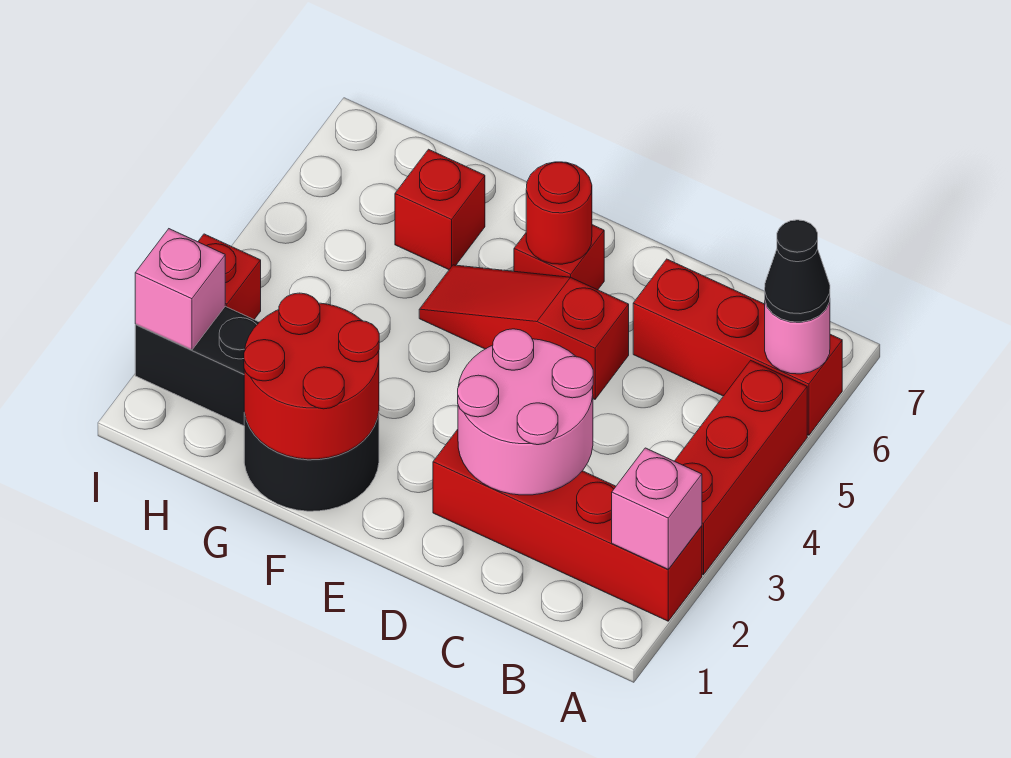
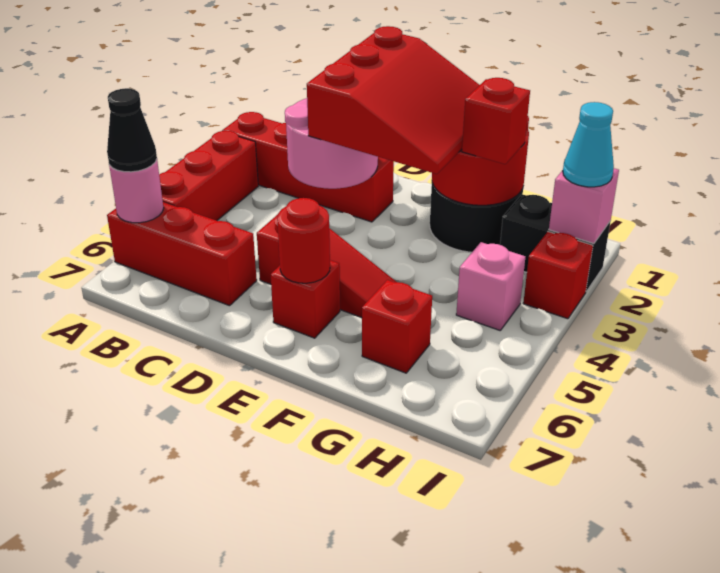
pink 1x1 brick [612,448,702,569] -> pink 1x1 brick moved to [456,242,525,330]
none -> red 3x3 slope [307,26,479,174]
none -> red 1x1 brick [462,78,530,164]
none -> cyan 1x1 cone [563,102,614,187]

